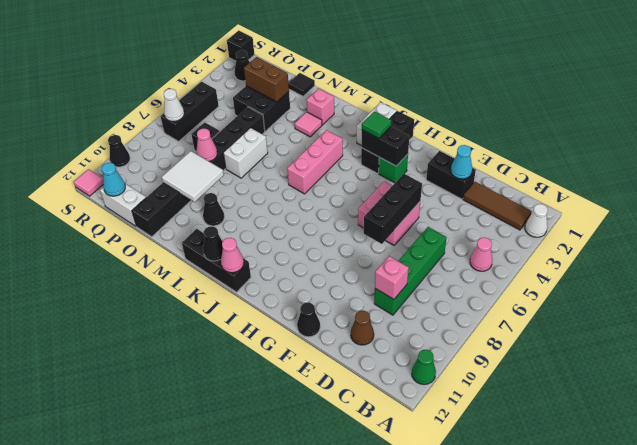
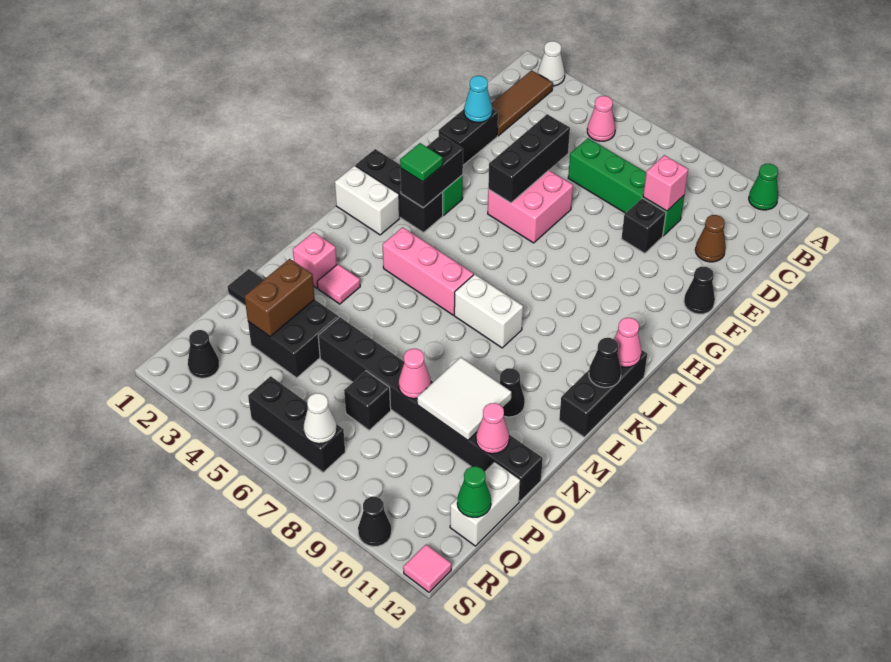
black 1x3 brick [364,174,422,244] -> black 1x3 brick turned to [488,114,570,203]
white 1x2 brick [223,128,268,178] -> white 1x2 brick moved to [454,274,523,348]
none -> pink 1x1 cone [476,403,509,454]
cyan 1x1 cone [102,163,125,196] -> green 1x1 cone [457,466,491,517]
black 1x1 brick [227,30,255,61] -> black 1x1 brick moved to [621,198,666,253]

